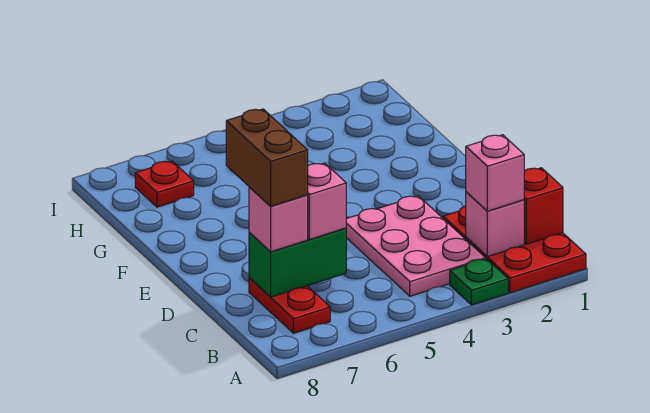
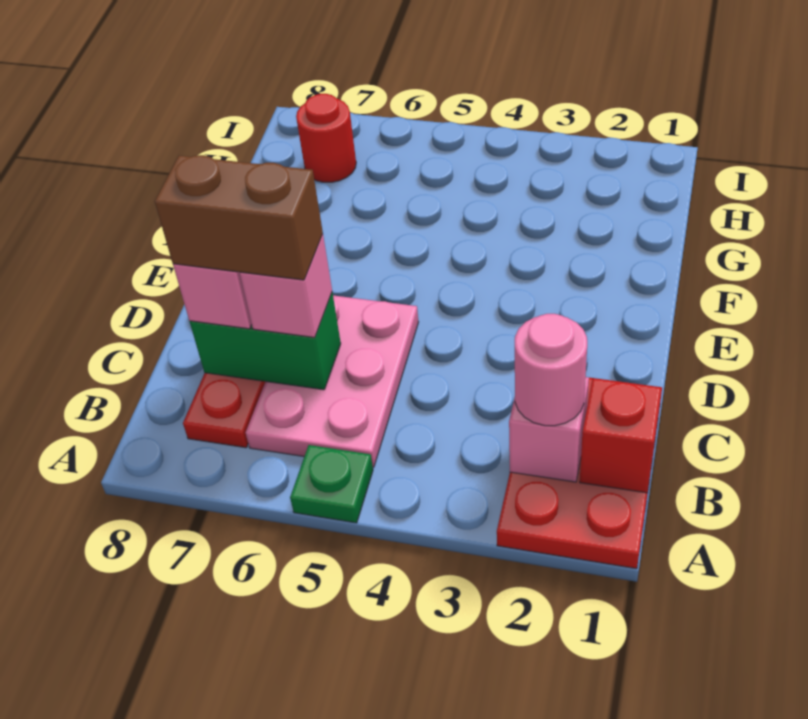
green 1x1 plate [450,259,508,305] -> green 1x1 plate moved to [290,445,373,523]
pink 1x1 brick [466,135,524,211] -> pink 1x1 round brick [515,314,587,426]
pink 2x3 plate [346,196,486,296] -> pink 2x3 plate moved to [246,295,418,467]
brown 1x2 brick [226,109,308,206] -> brown 1x2 brick turned to [155,155,323,280]
red 1x1 plate [135,161,194,207] -> red 1x1 round brick [296,94,356,182]

